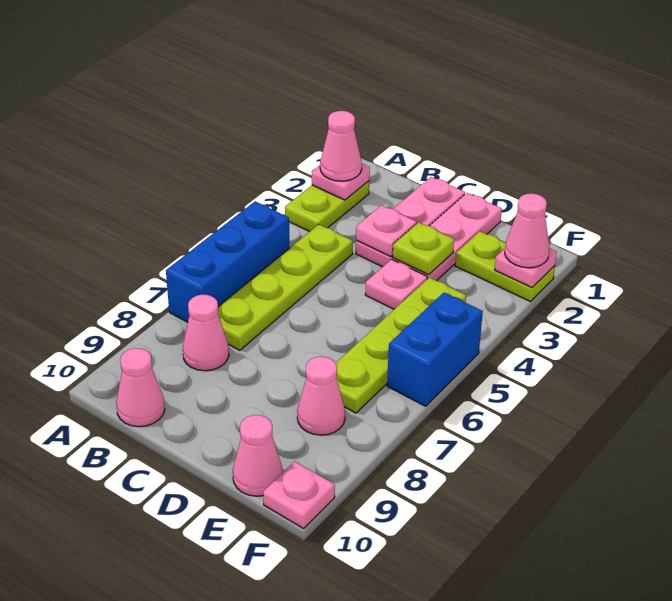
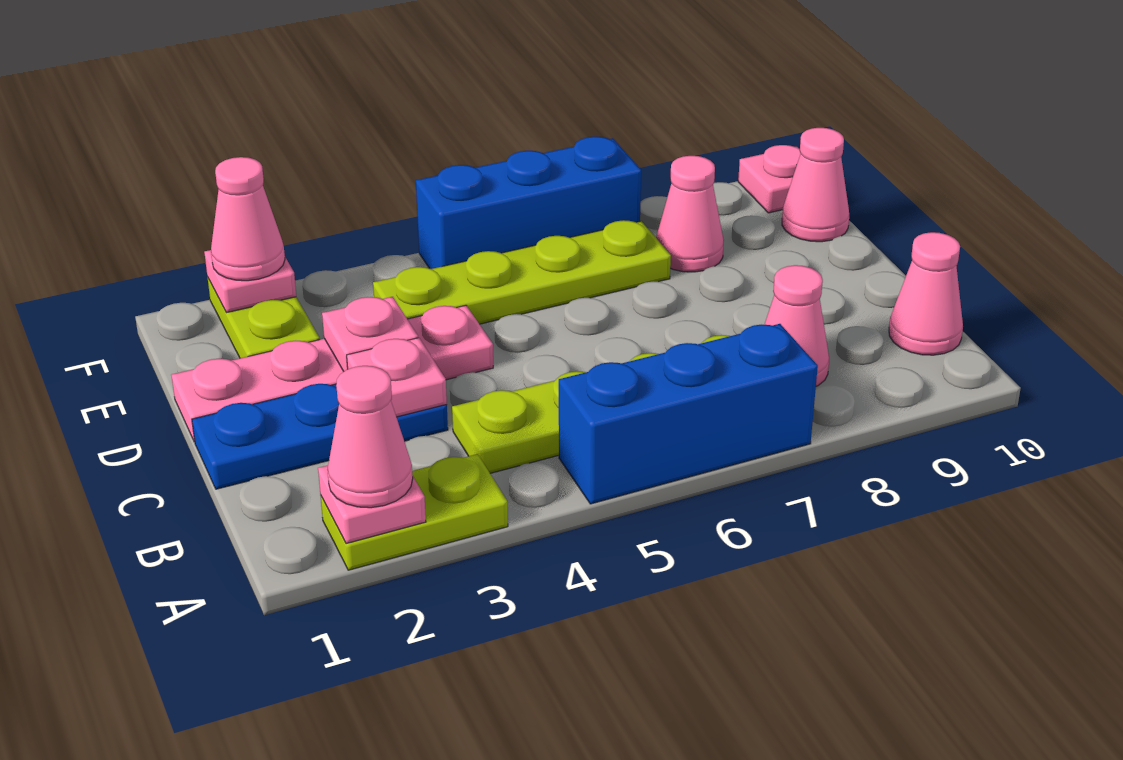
pink 1x3 plate [356,177,465,267] -> blue 1x3 plate [192,384,448,489]
lime 1x1 plate [393,222,454,275] -> pink 1x1 plate [322,297,418,371]
blue 1x2 brick [387,293,483,406] -> blue 1x3 brick [416,137,641,269]

